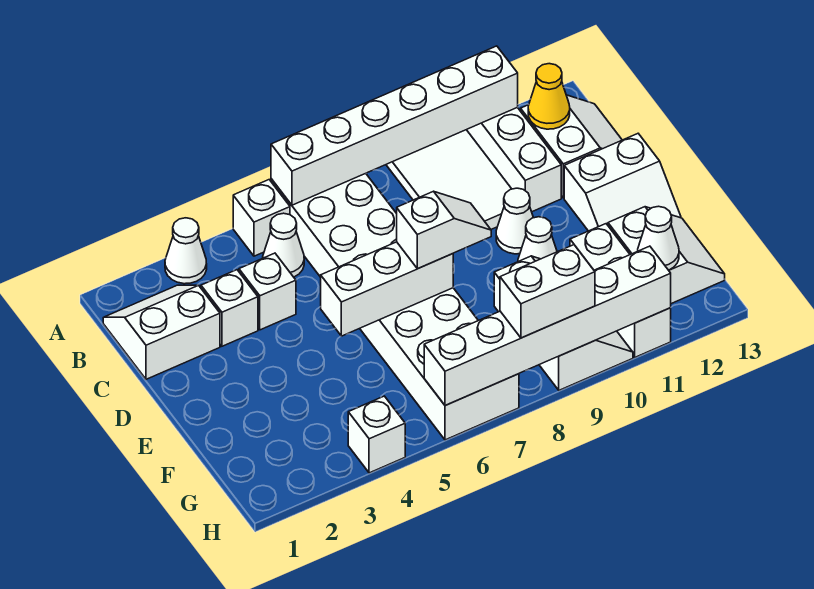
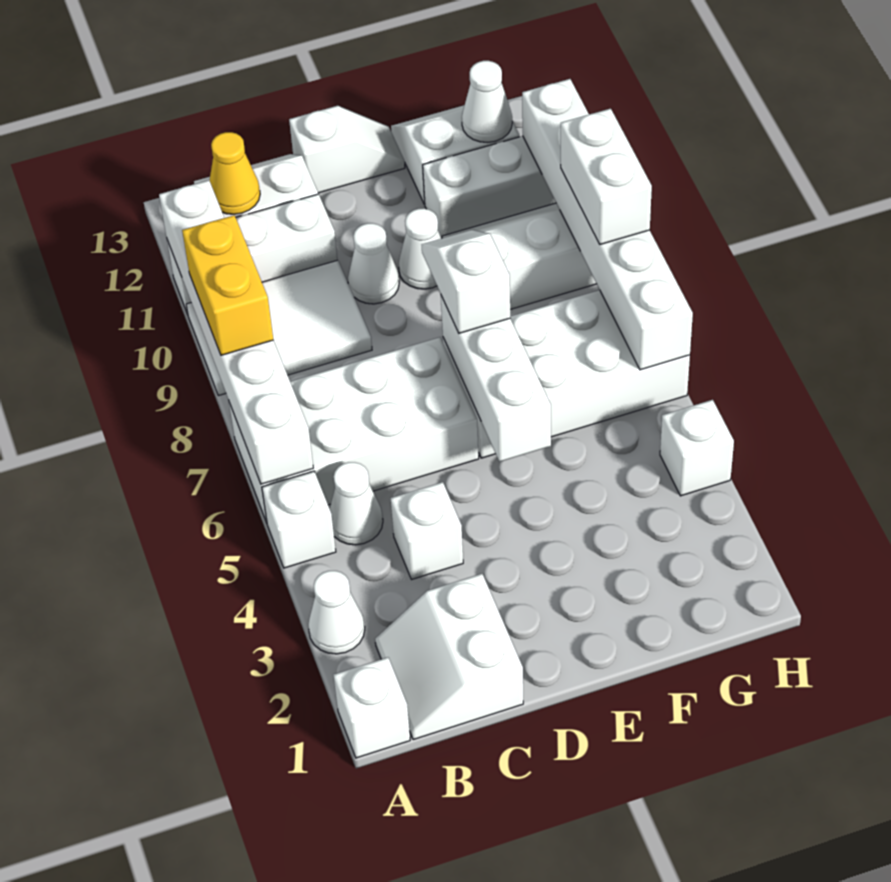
none -> yellow 1x2 brick [182,215,273,355]
white 1x1 brick [201,270,258,346] -> white 1x1 brick moved to [334,657,410,758]
white 2x2 slope [564,134,681,231] -> white 1x2 slope [289,106,405,193]

